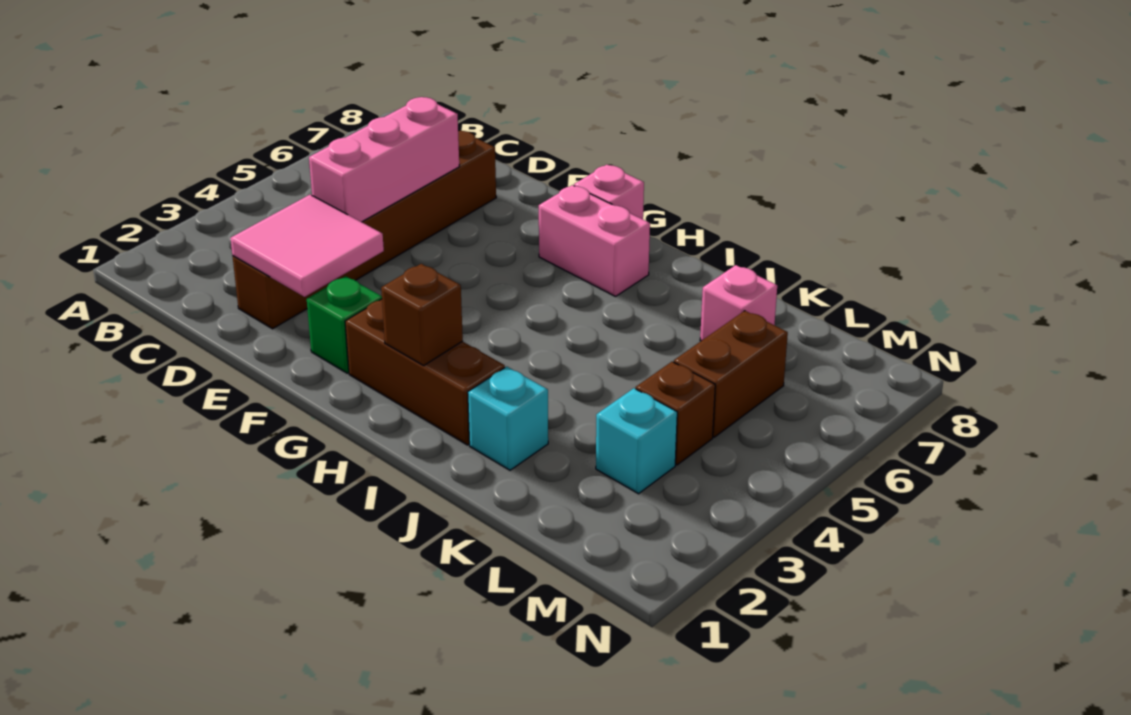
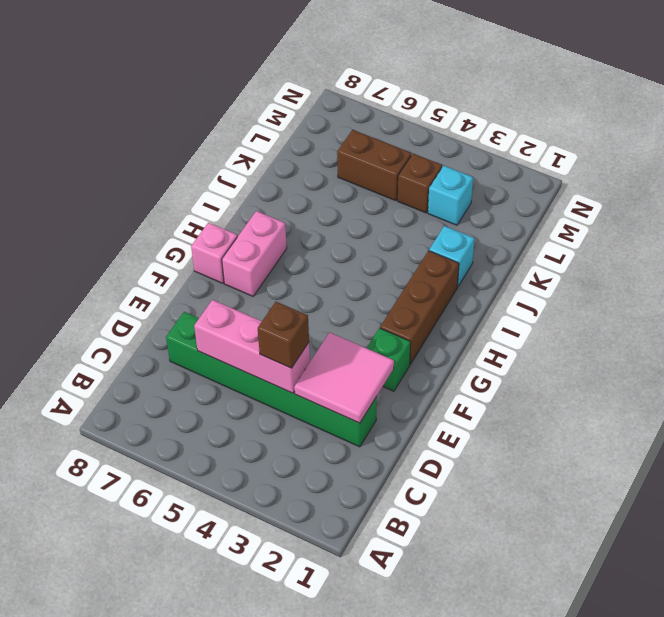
brown 1x6 brick [233,130,496,329] -> green 1x6 brick [166,312,377,447]
brown 1x1 brick [381,264,463,366] -> brown 1x1 brick moved to [258,302,309,368]
pink 1x1 brick [700,265,777,341] -> none

